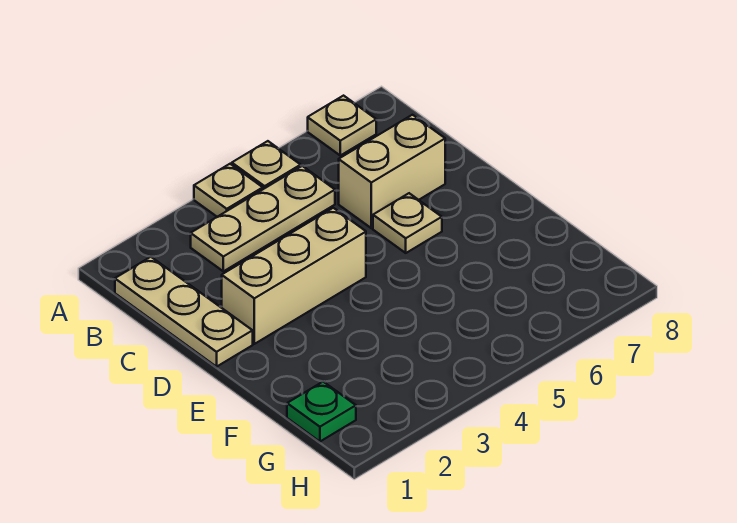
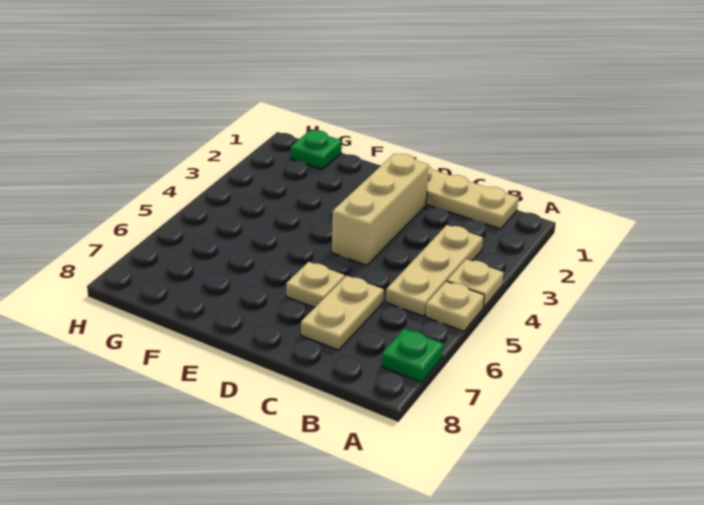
tan 1x1 plate [308,96,376,155] -> green 1x1 plate [382,329,443,382]
tan 1x2 brick [339,115,445,228] -> tan 1x2 plate [301,276,384,350]

